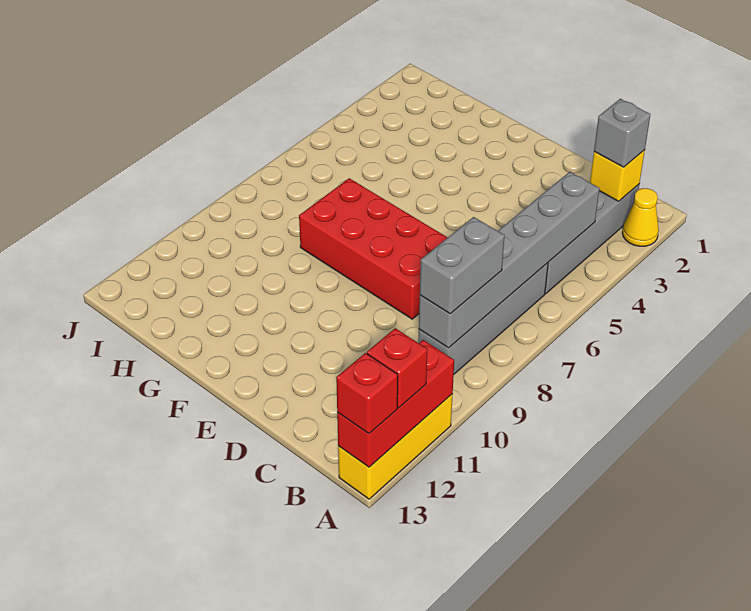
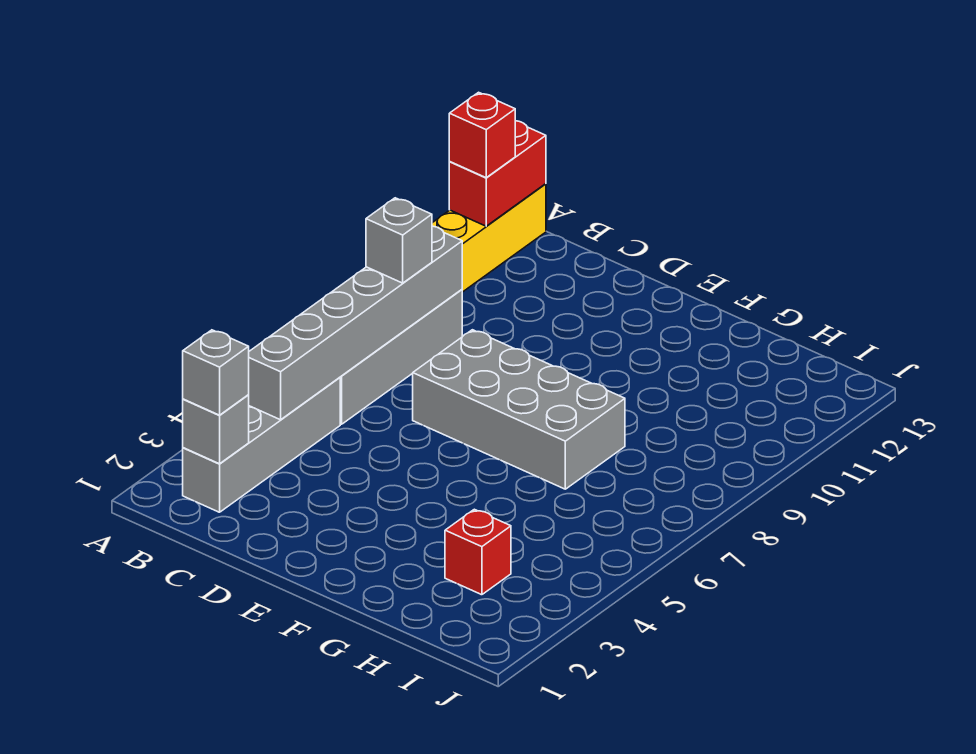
yellow 1x1 cone [622,188,659,246] -> none
red 1x3 brick [337,340,454,467] -> red 1x2 brick [449,121,546,226]
red 1x1 brick [336,353,398,434] -> red 1x1 brick moved to [445,509,511,595]
yellow 1x1 brick [590,150,645,201] -> grey 1x1 brick [183,395,249,464]
grey 1x2 brick [420,217,505,314] -> grey 1x1 brick [366,198,432,283]
red 2x4 brick [299,178,448,319] -> grey 2x4 brick [413,330,625,489]

